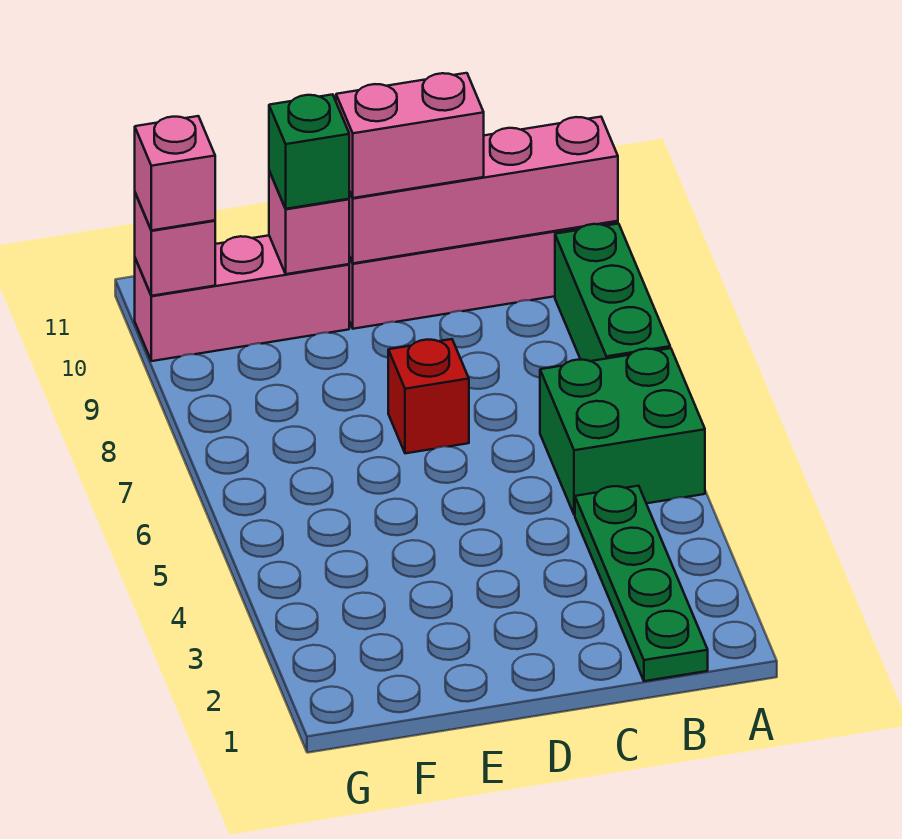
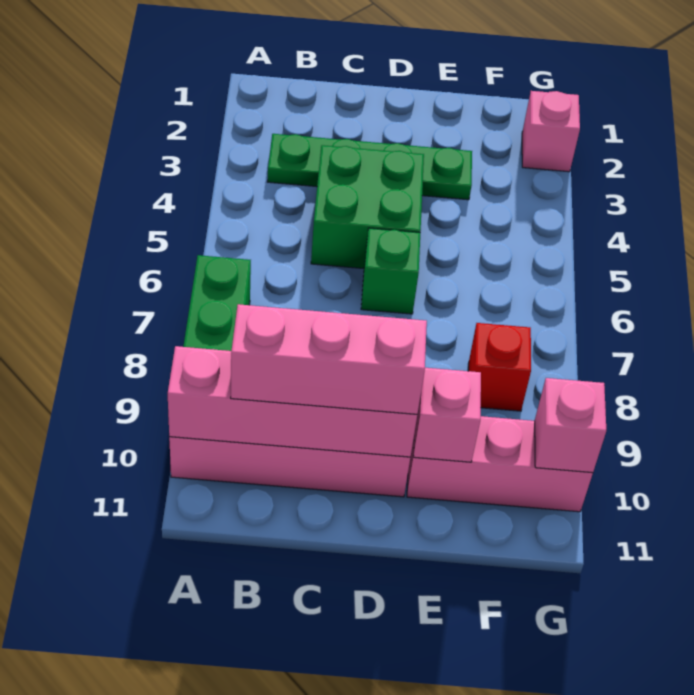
green 2x2 brick [540,348,705,515] -> green 2x2 brick moved to [311,145,424,269]
green 1x4 plate [575,486,708,681] -> green 1x4 plate turned to [267,134,472,200]
pink 1x2 brick [336,73,484,198] -> pink 1x3 brick [231,304,427,414]
red 1x1 brick [388,339,469,453] -> red 1x1 brick moved to [468,323,531,411]
green 1x1 brick [269,94,349,209] -> green 1x1 brick moved to [361,228,420,314]
pink 1x1 brick [135,116,215,230] -> pink 1x1 brick moved to [522,91,580,172]

